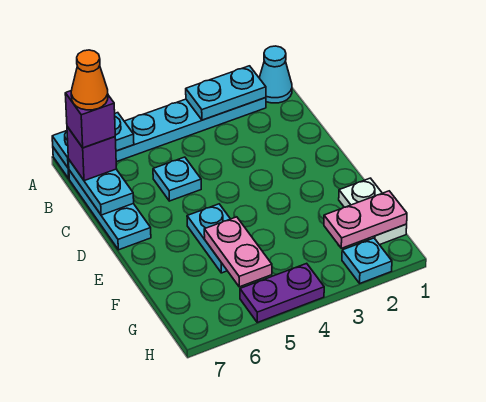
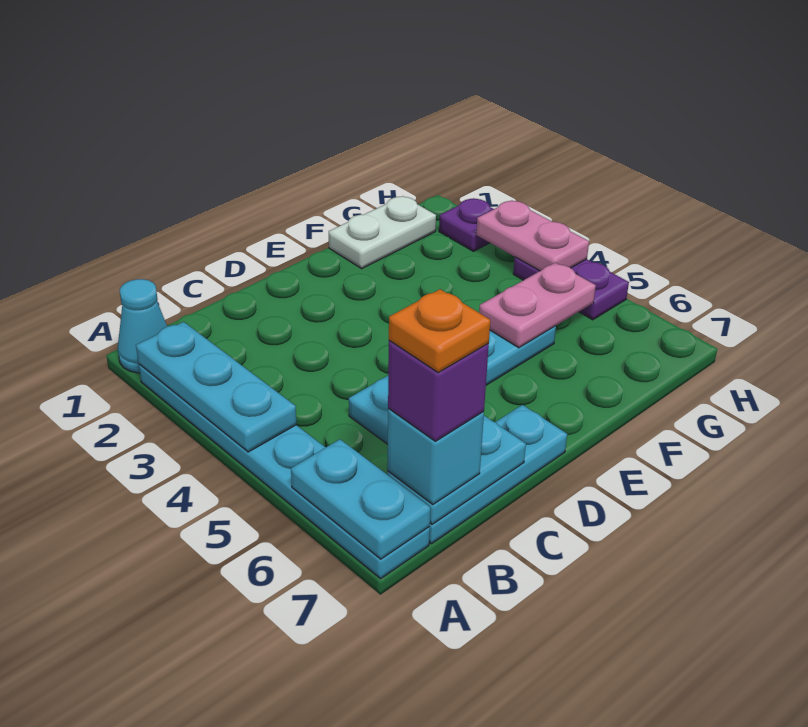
cyan 1x2 plate [186,66,266,120] -> cyan 1x3 plate [136,322,296,452]
purple 1x1 brick [67,127,116,181] -> cyan 1x1 brick [387,408,484,504]
orange 1x1 cone [71,50,108,110] -> orange 1x1 plate [389,289,490,372]
pink 1x2 plate [324,191,407,248] -> pink 1x2 plate moved to [476,200,589,271]
cyan 1x1 plate [342,238,392,283] -> purple 1x1 plate [439,198,494,251]

